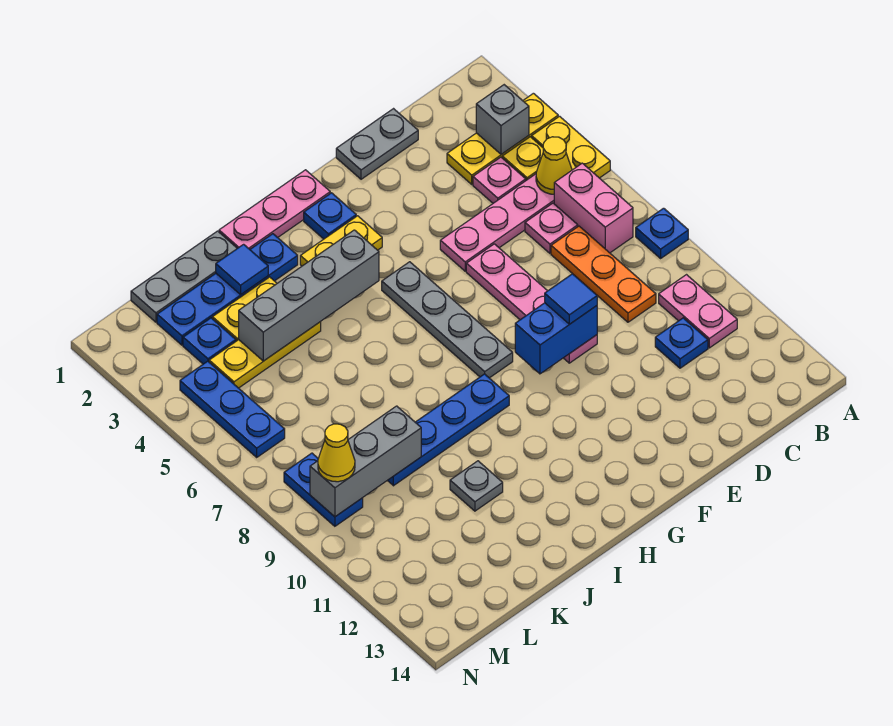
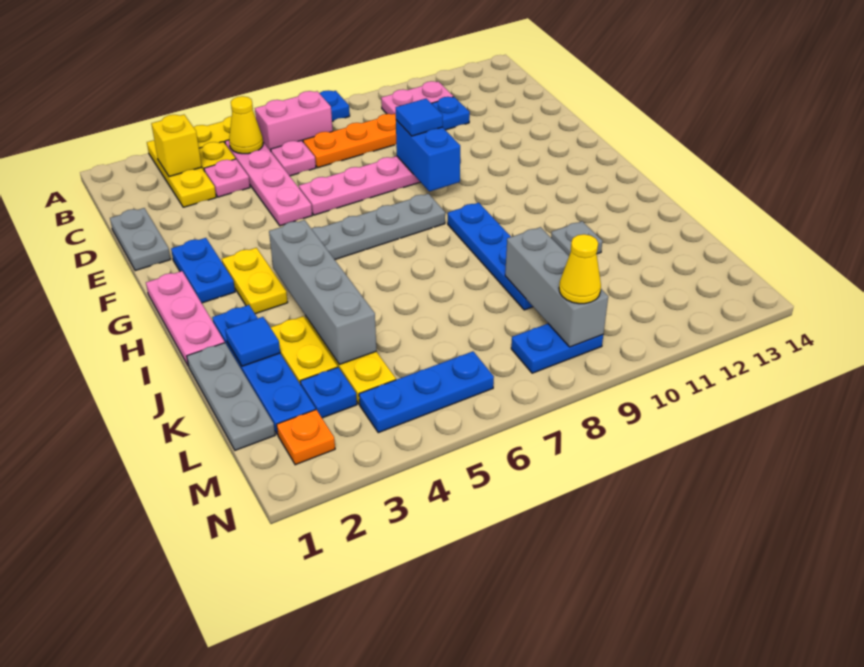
grey 1x1 brick [476,85,529,154] -> yellow 1x1 brick [151,115,202,177]
blue 1x1 plate [304,193,356,239] -> blue 1x2 plate [171,238,235,303]
none -> orange 1x1 plate [277,410,335,465]

